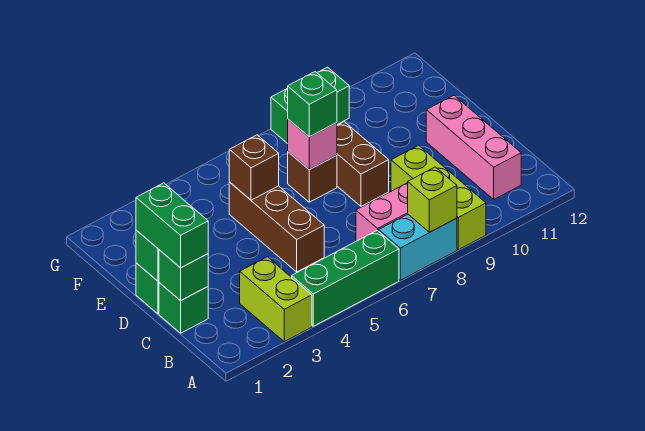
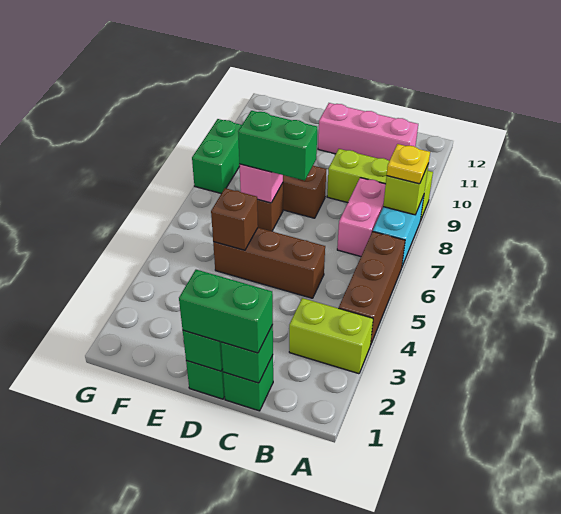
green 1x3 brick [292,230,399,326] -> brown 1x3 brick [339,232,405,345]
none -> yellow 1x1 plate [387,144,430,184]
green 1x1 brick [287,72,337,137] -> green 1x2 brick [238,111,317,181]

